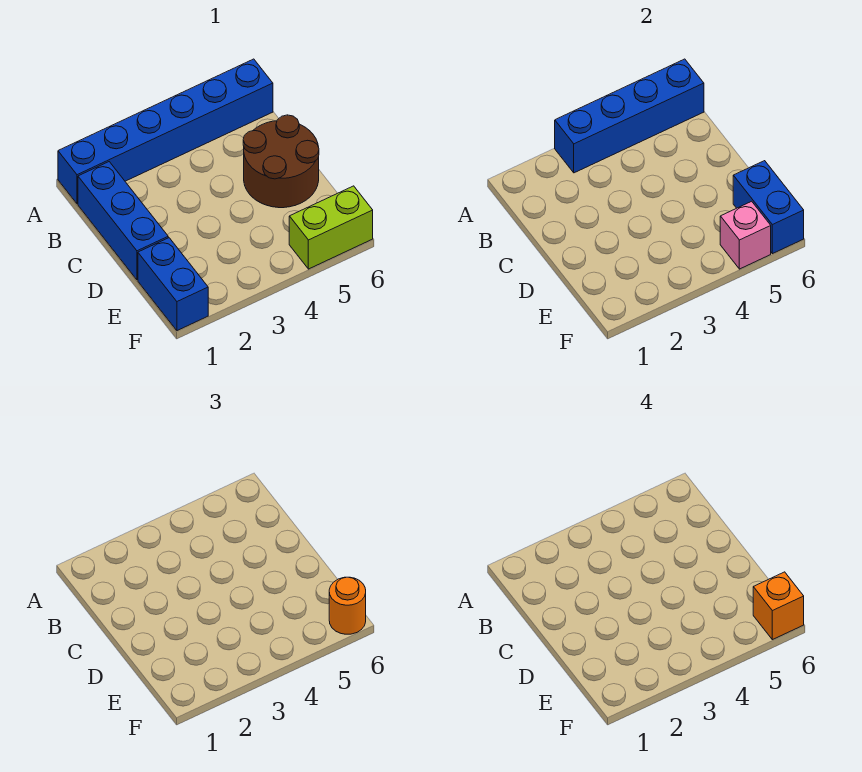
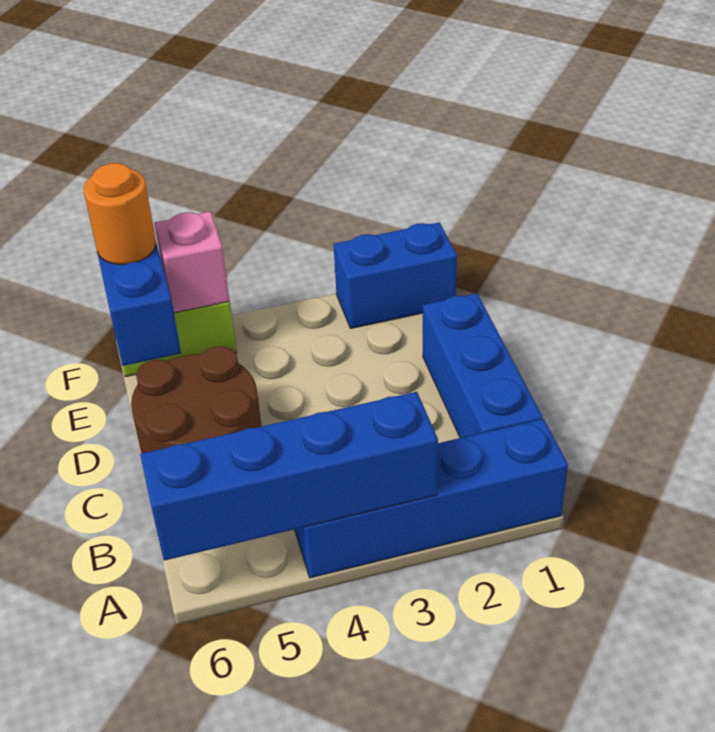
blue 1x6 brick [58,59,273,204] -> blue 1x4 brick [295,419,568,578]
blue 1x2 brick [138,238,208,331] -> blue 1x2 brick turned to [334,222,457,328]
orange 1x1 brick [753,572,804,640] -> none

